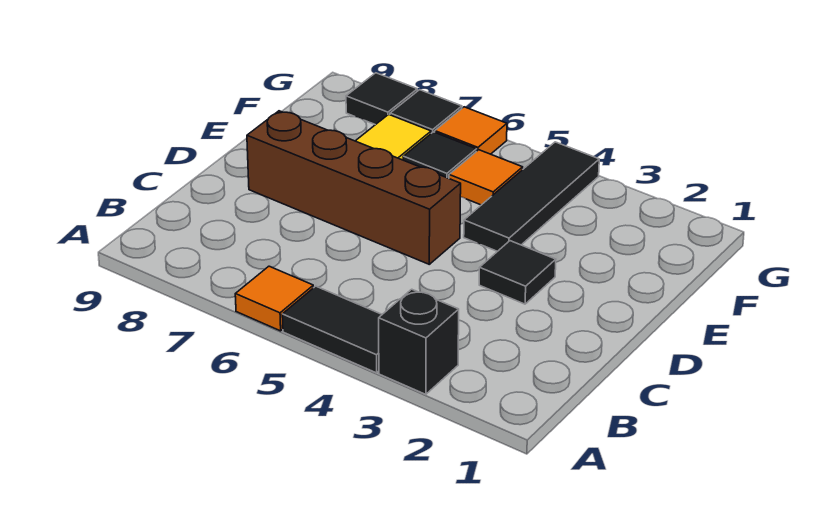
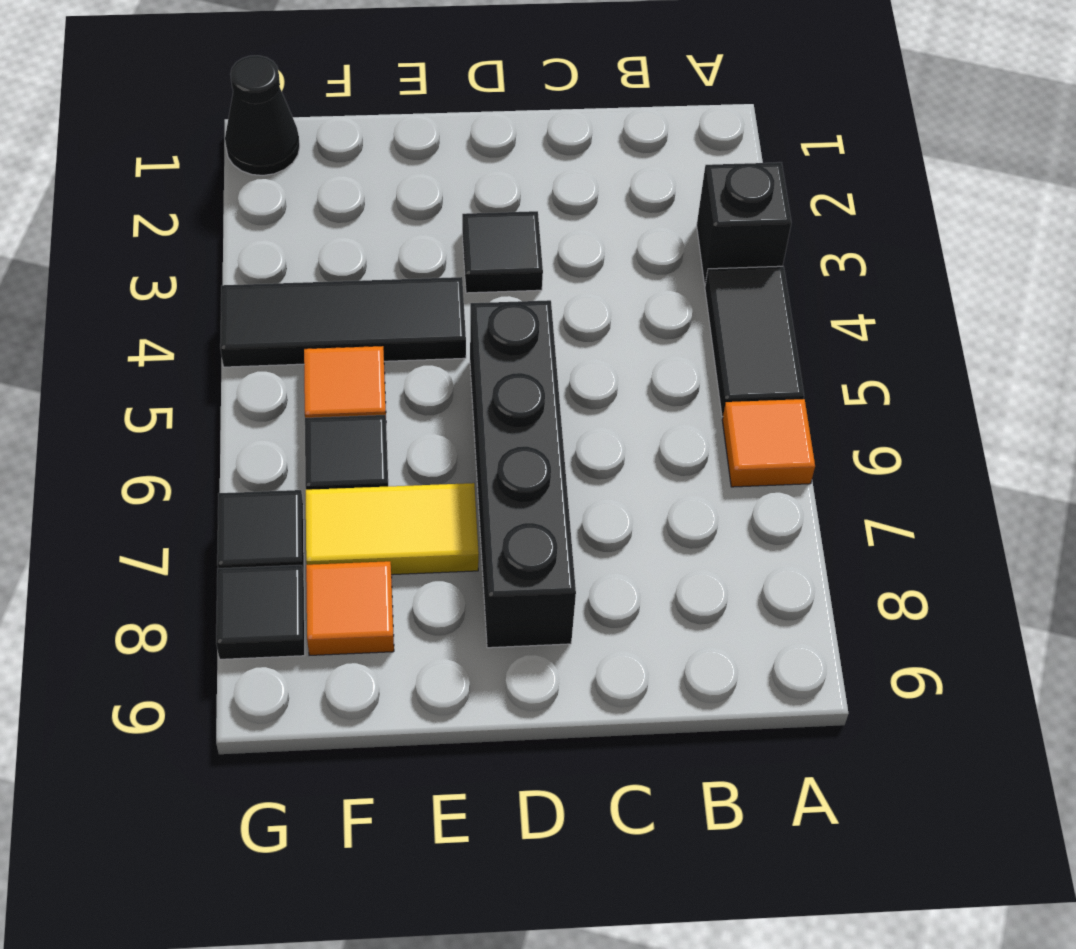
brown 1x4 brick [247,111,461,264] -> black 1x4 brick [470,300,576,648]
none -> black 1x1 cone [225,56,300,175]
orange 1x1 tile [435,107,507,154] -> orange 1x1 tile moved to [306,561,394,655]

